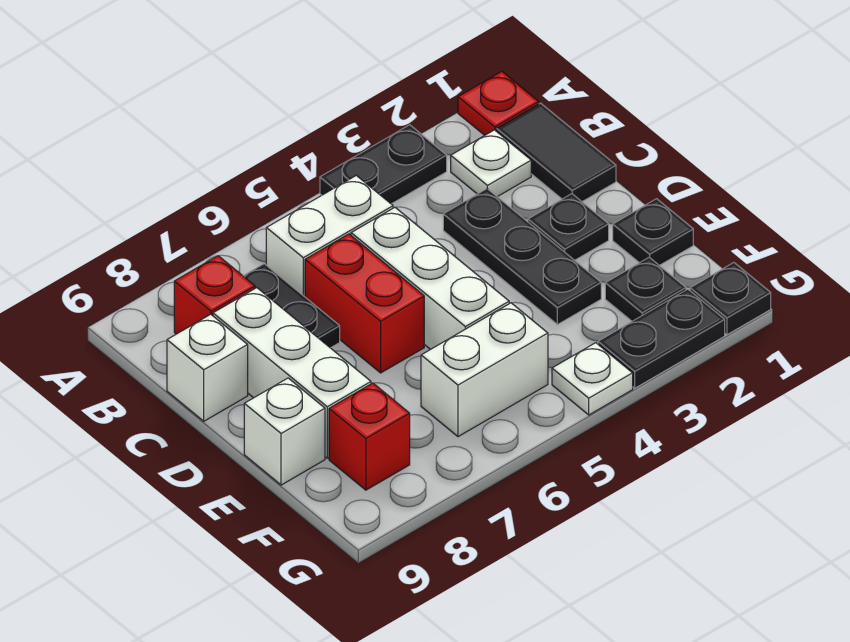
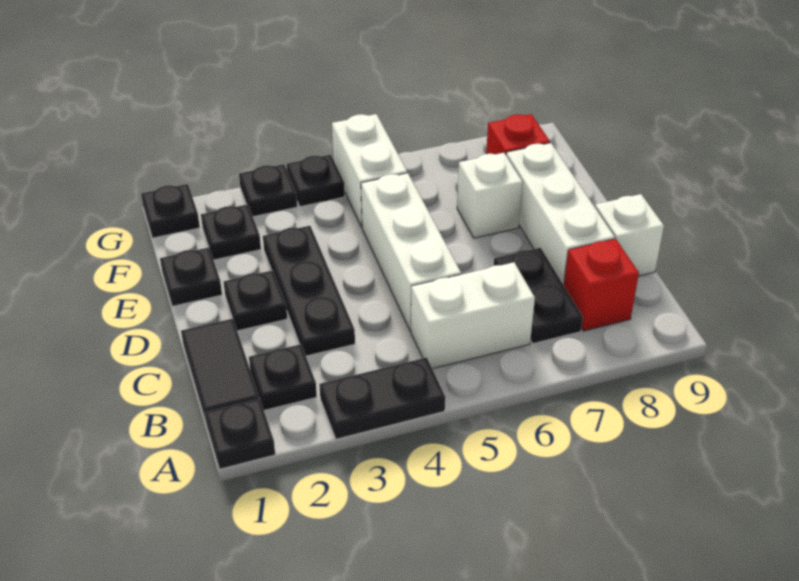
red 1x1 plate [458,71,539,135] -> black 1x1 plate [205,398,275,469]
white 1x1 plate [451,130,531,197] -> black 1x1 plate [249,344,317,410]
red 1x2 brick [305,234,424,373] -> none
white 1x1 brick [244,378,325,485] -> white 1x1 brick moved to [457,153,523,238]
white 1x2 brick [421,303,548,437] -> white 1x2 brick turned to [332,114,407,227]
black 1x2 plate [598,289,725,388] -> black 1x1 plate [239,164,297,217]
white 1x1 plate [552,343,633,415] -> black 1x1 plate [287,155,345,207]

